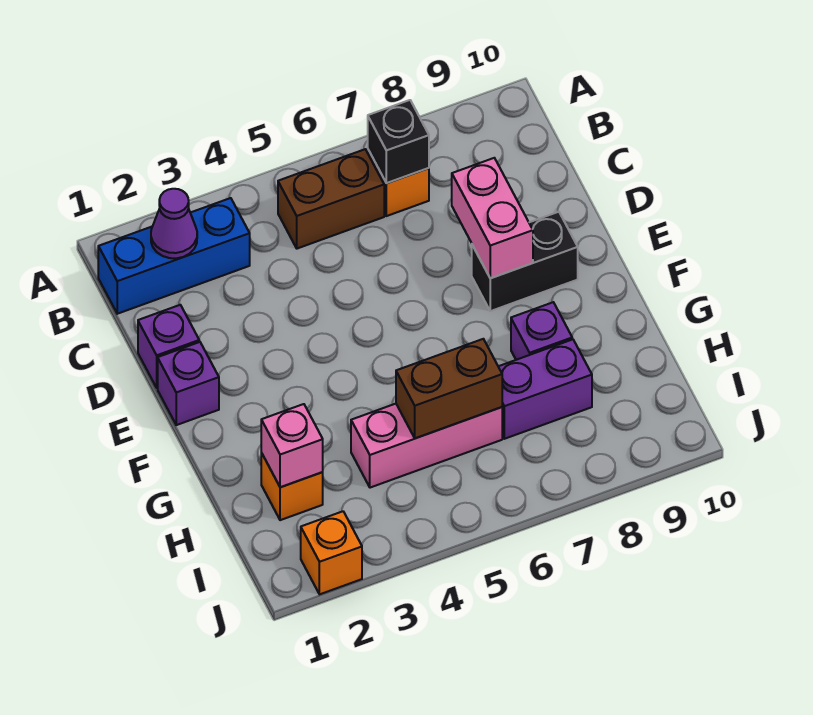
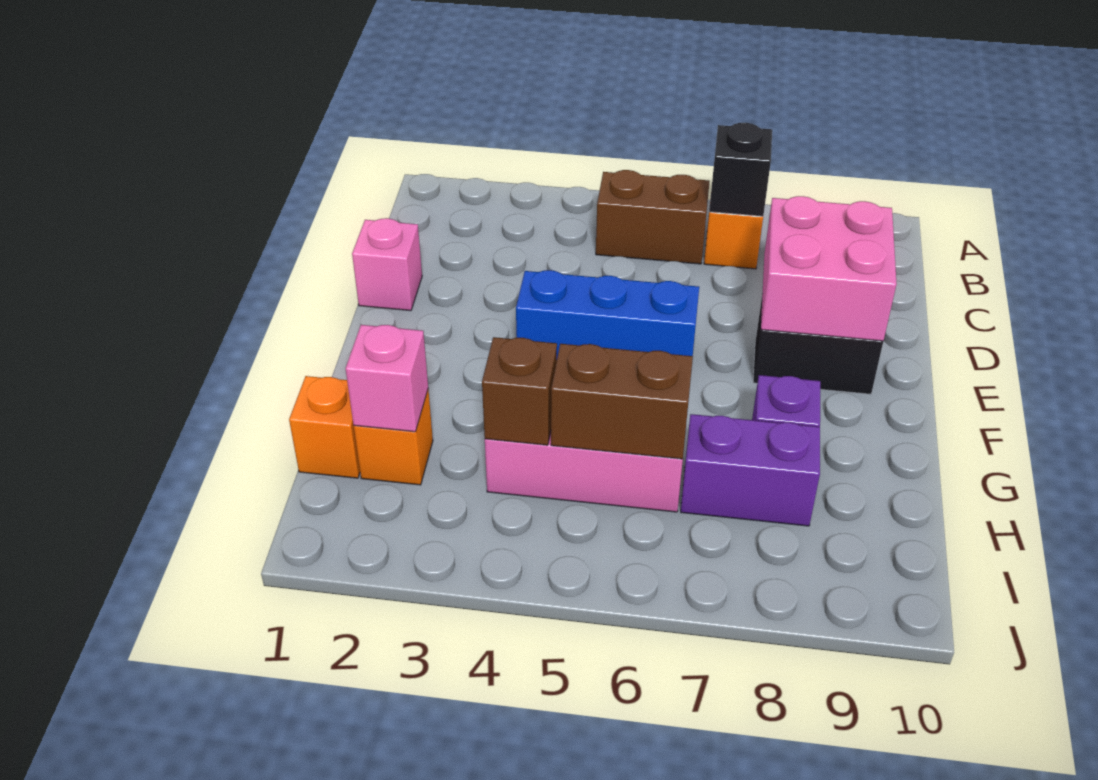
blue 1x3 brick [98,198,250,314] -> blue 1x3 brick moved to [516,270,699,357]
purple 1x1 cone [151,189,197,258] -> none
purple 1x1 brick [138,305,199,388] -> pink 1x1 brick [352,218,422,311]
pink 1x2 brick [452,158,533,278] -> pink 2x2 brick [761,196,897,341]
purple 1x1 brick [158,342,219,425] -> none
none -> brown 1x1 brick [482,337,557,445]
orange 1x1 brick [301,511,362,594] -> orange 1x1 brick moved to [289,376,360,478]

